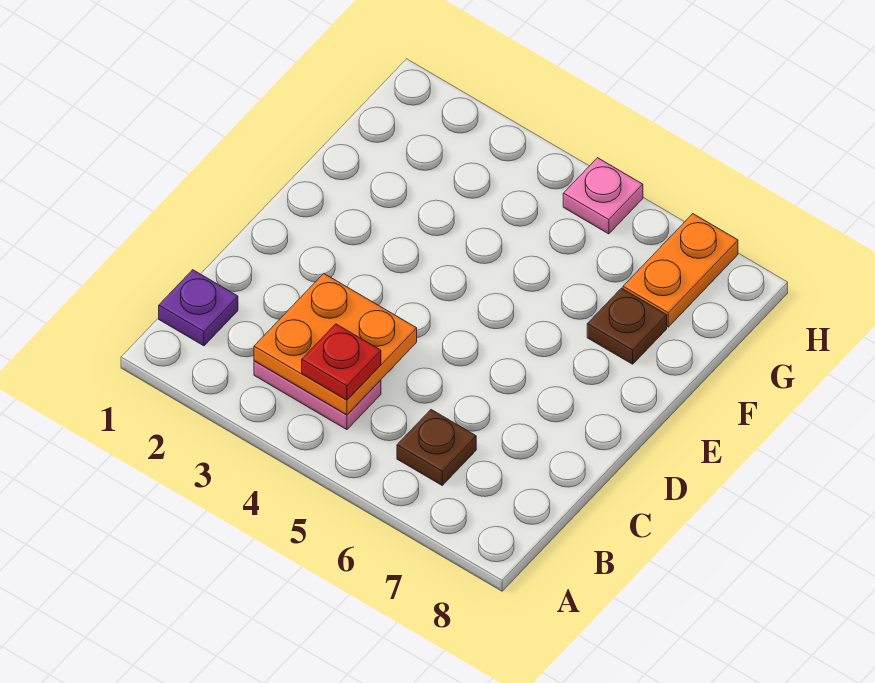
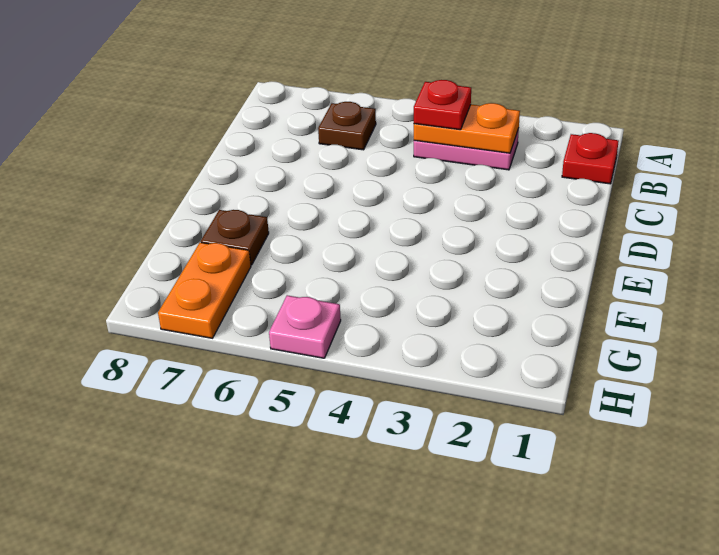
purple 1x1 plate [159,270,238,346] -> red 1x1 plate [562,133,619,184]
orange 2x2 plate [254,274,417,415] -> orange 1x2 plate [414,103,520,153]

